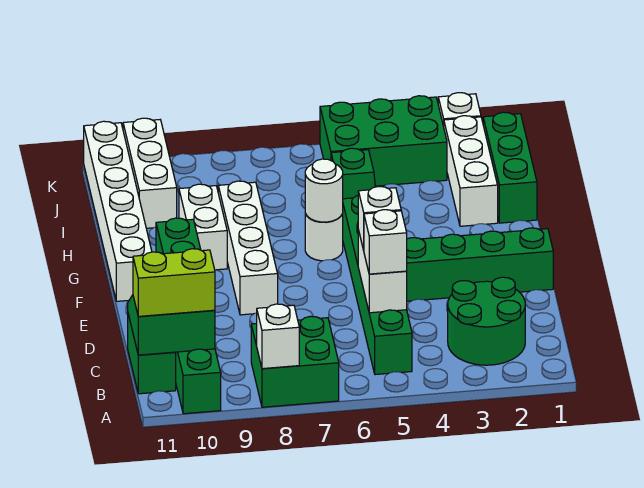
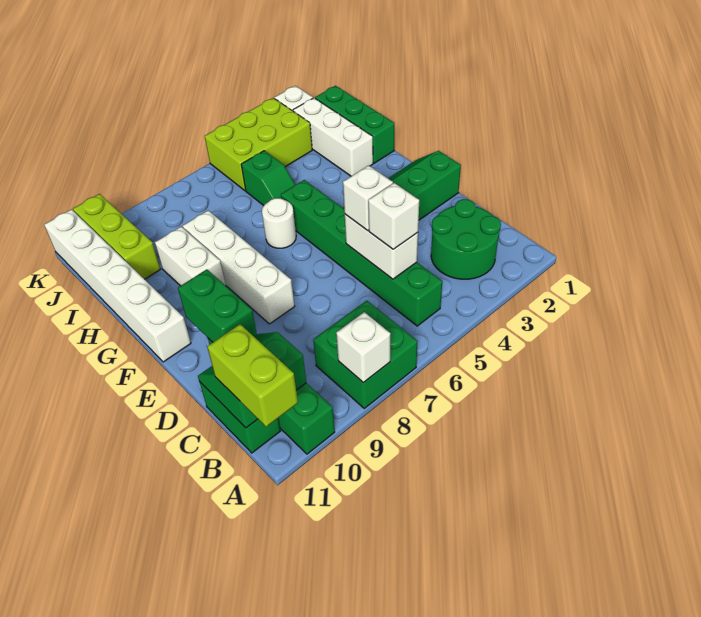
lime 1x2 brick [133,249,215,316] -> lime 1x2 brick turned to [207,324,298,427]
white 1x1 round brick [305,159,343,222] -> none
white 1x3 brick [123,118,177,228] -> lime 1x3 brick [73,194,160,279]
green 2x3 brick [320,96,447,186] -> lime 2x3 brick [205,98,312,191]

